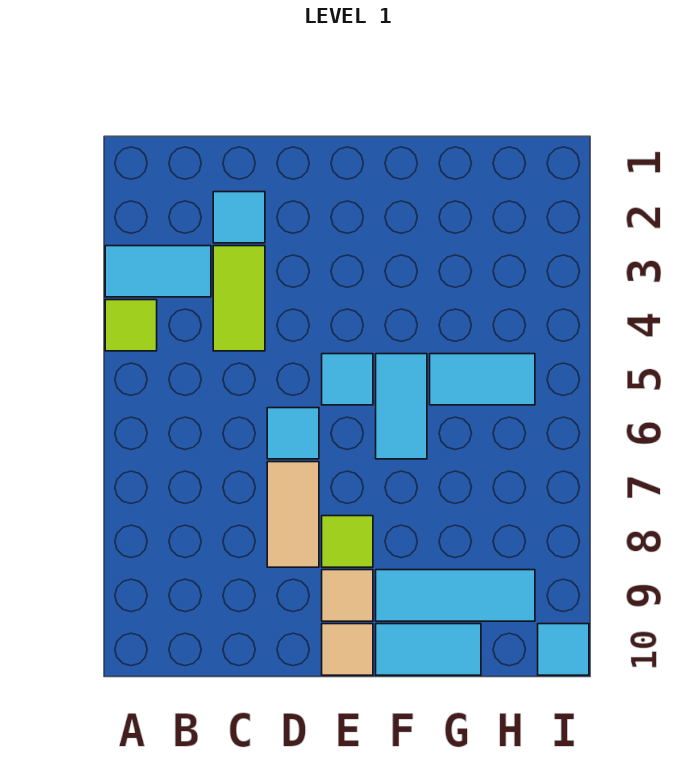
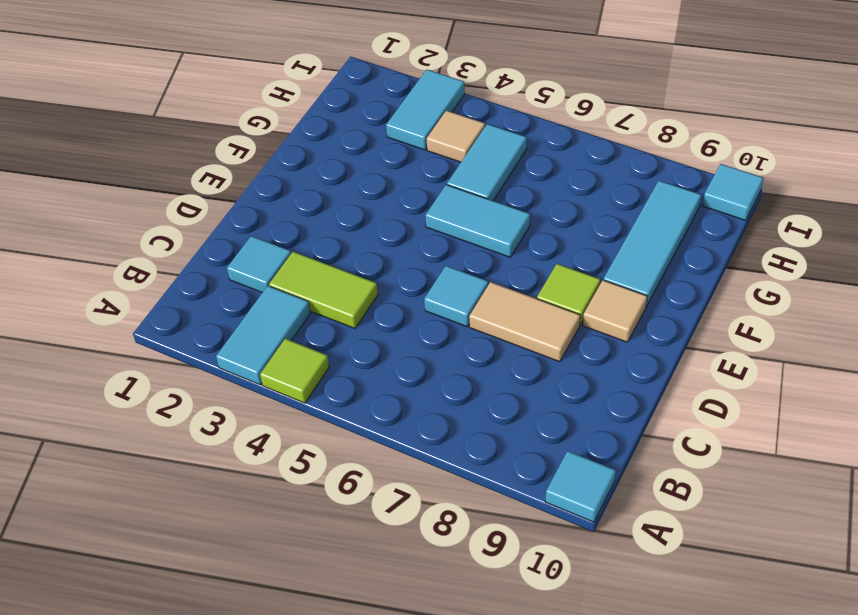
cyan 1x1 tile [322,354,373,405] -> cyan 1x1 tile moved to [545,451,616,522]
tan 1x1 tile [322,624,373,675] -> tan 1x1 tile moved to [427,111,485,162]
cyan 1x2 tile [376,624,481,675] -> cyan 1x2 tile moved to [386,70,465,150]

